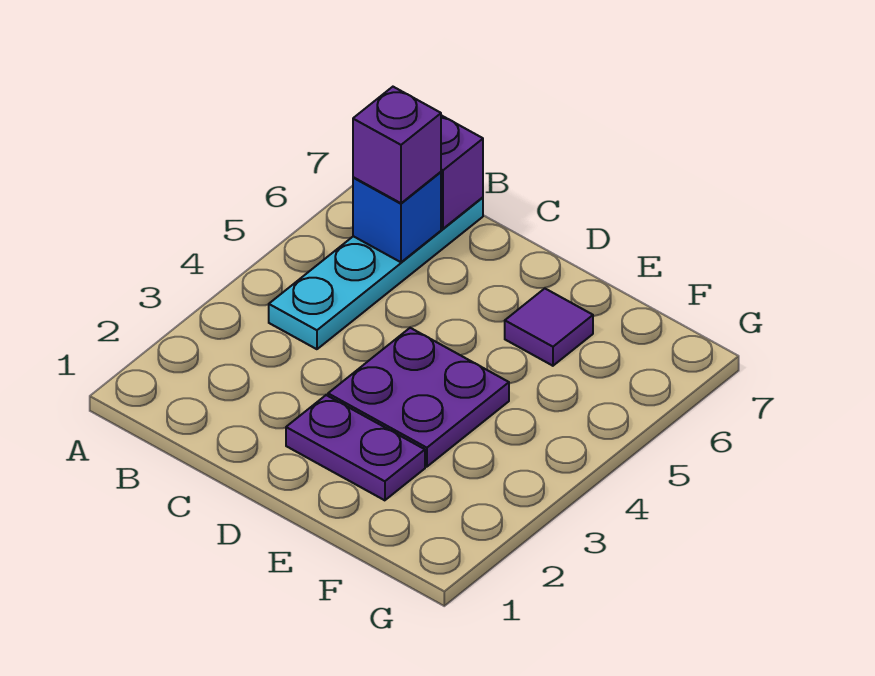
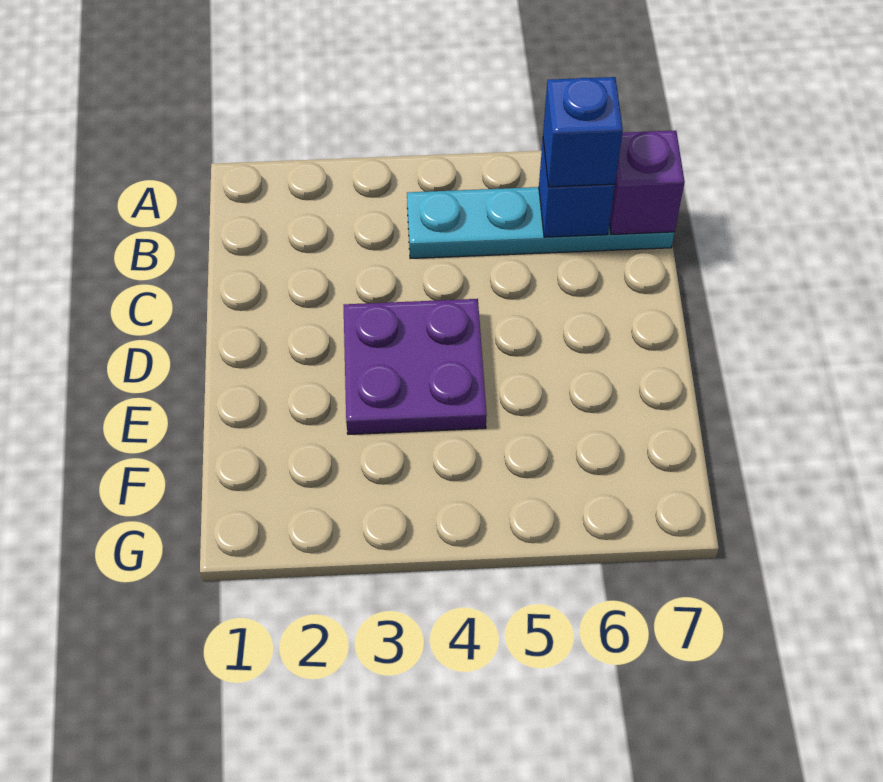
purple 1x1 brick [353,87,441,203] -> blue 1x1 brick [543,77,623,187]
purple 1x2 plate [286,395,425,500] -> none
purple 1x1 tile [505,289,593,366] -> none

